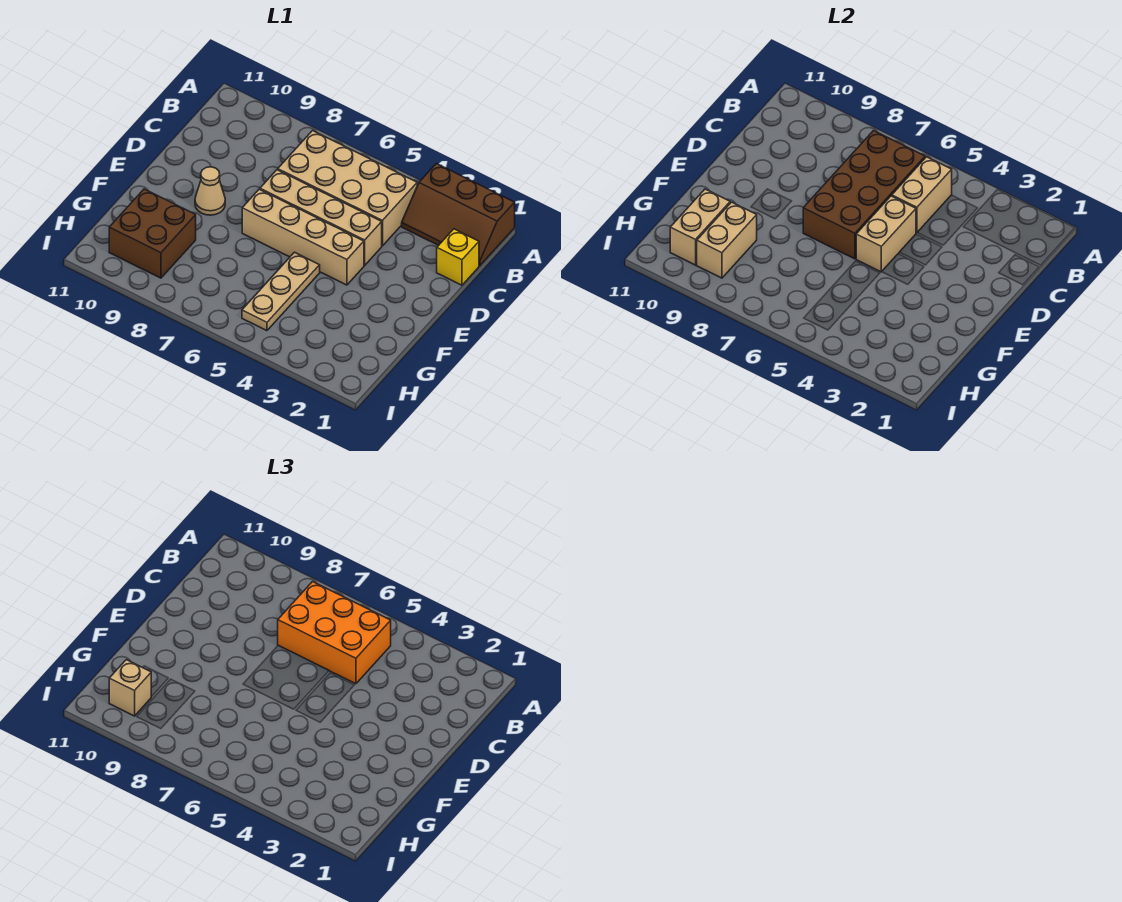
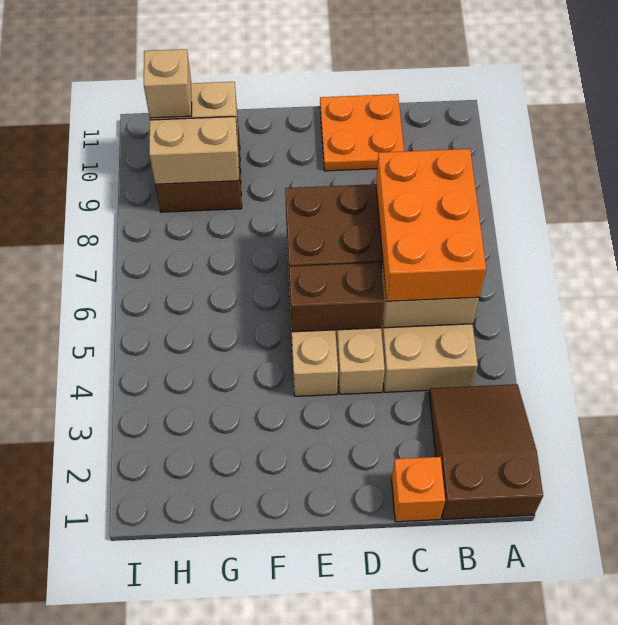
brown 2x3 slope [402,164,515,266] -> brown 2x3 slope turned to [429,384,543,519]
yellow 1x1 brick [437,229,479,285] -> orange 1x1 brick [392,457,445,522]
none -> orange 2x2 plate [320,94,404,171]
tan 1x2 brick [856,196,916,272] -> brown 1x2 brick [289,263,384,332]
tan 1x1 cone [195,167,225,215] -> none
tan 1x3 plate [242,252,320,331] -> none

